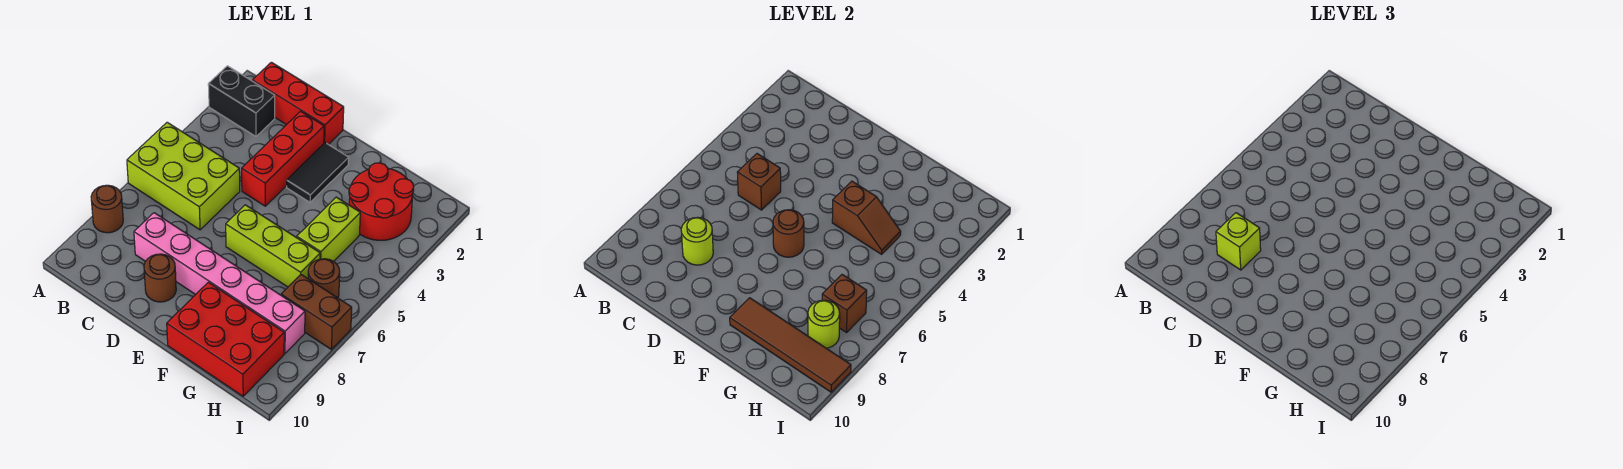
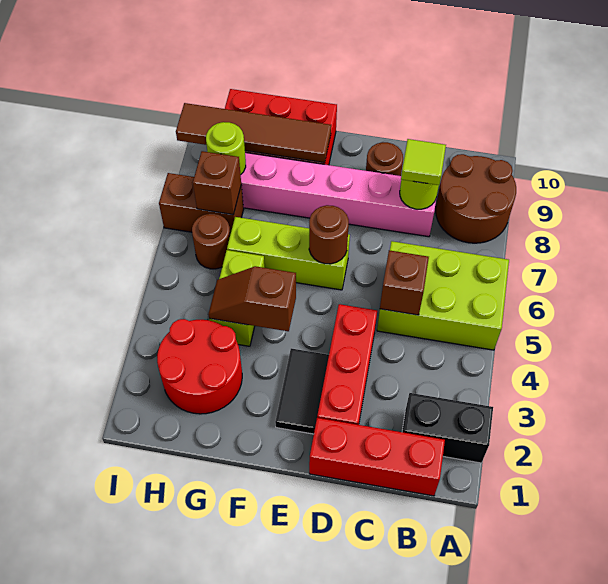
brown 1x1 round brick [91,185,123,233] -> brown 2x2 round brick [436,154,516,243]
lime 1x1 brick [1216,213,1261,270] -> lime 1x1 tile [401,139,446,185]

